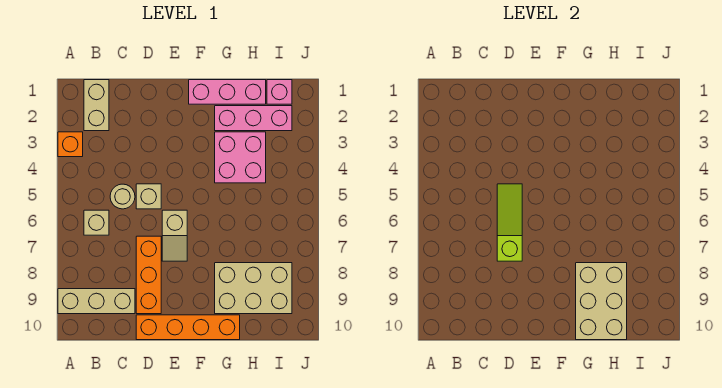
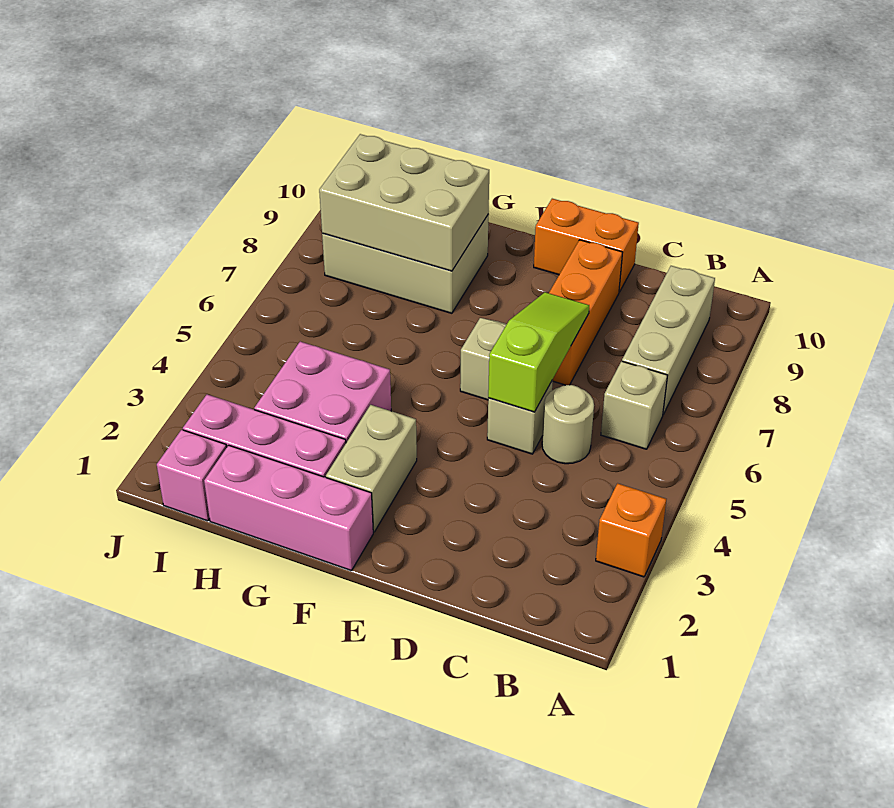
tan 1x3 brick [58,289,135,314] -> tan 1x3 brick turned to [622,266,715,414]
tan 1x2 brick [84,80,109,131] -> tan 1x2 brick moved to [326,405,417,532]
lime 1x3 slope [497,184,522,261] -> lime 1x3 slope turned to [488,292,589,412]
orange 1x4 brick [136,315,240,340] -> orange 1x2 brick [534,199,639,292]
tan 2x3 brick [576,263,627,340] -> tan 2x3 brick turned to [319,134,489,271]

